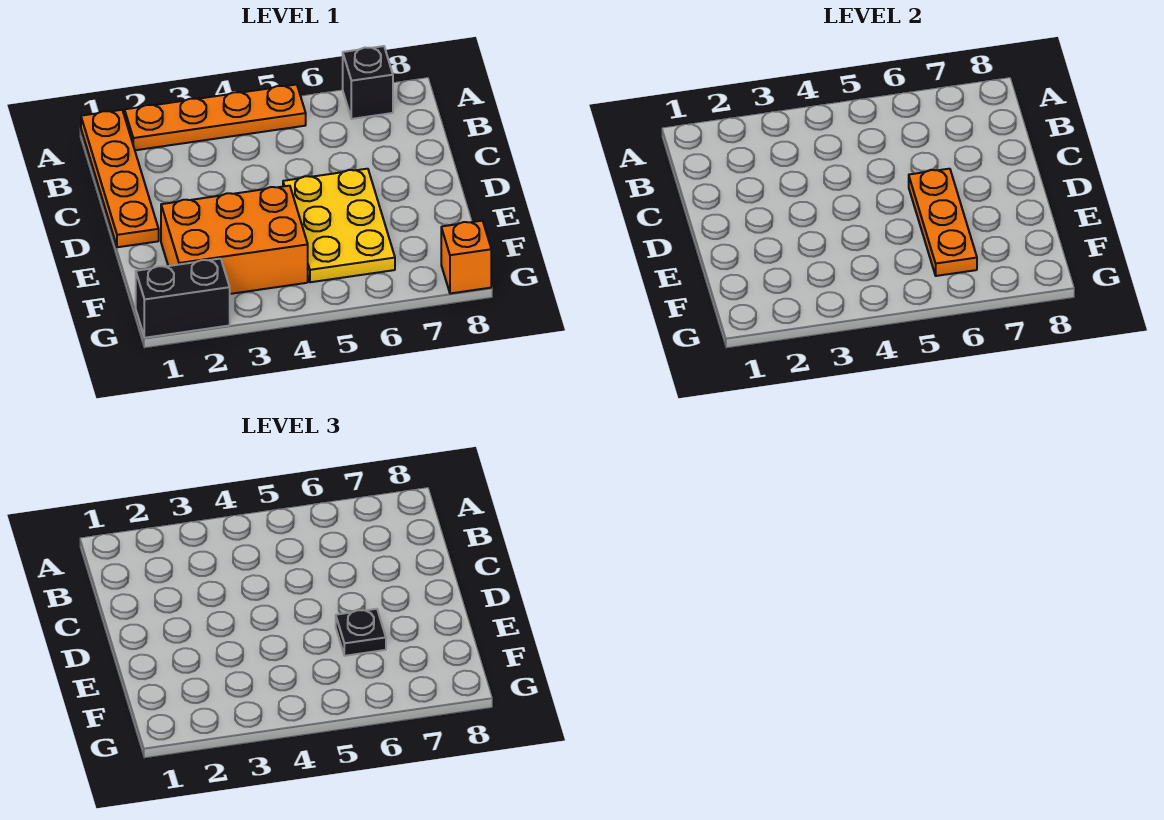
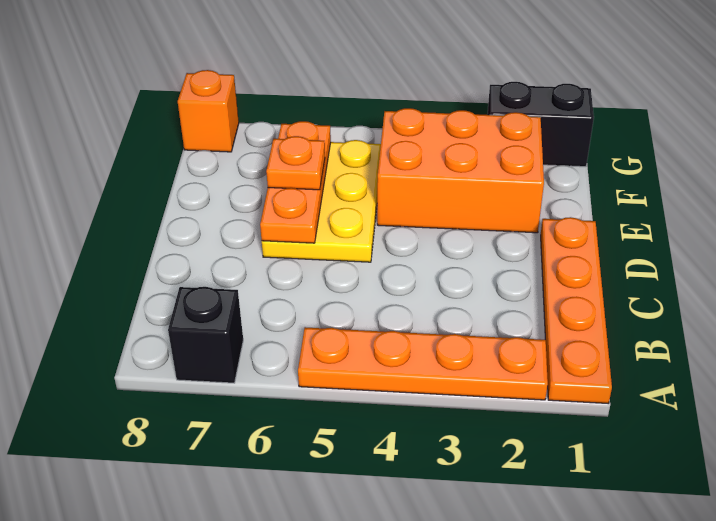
black 1x1 plate [336,609,386,656] -> orange 1x1 plate [266,136,325,190]

